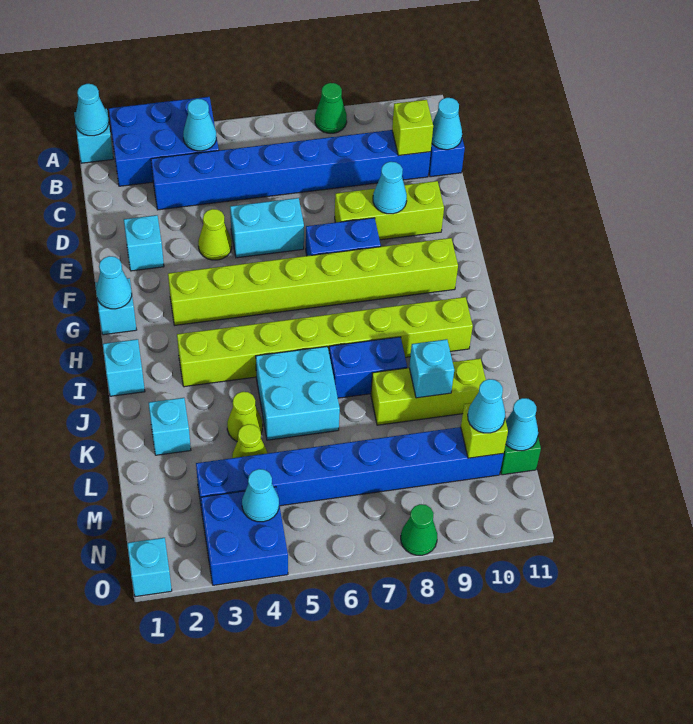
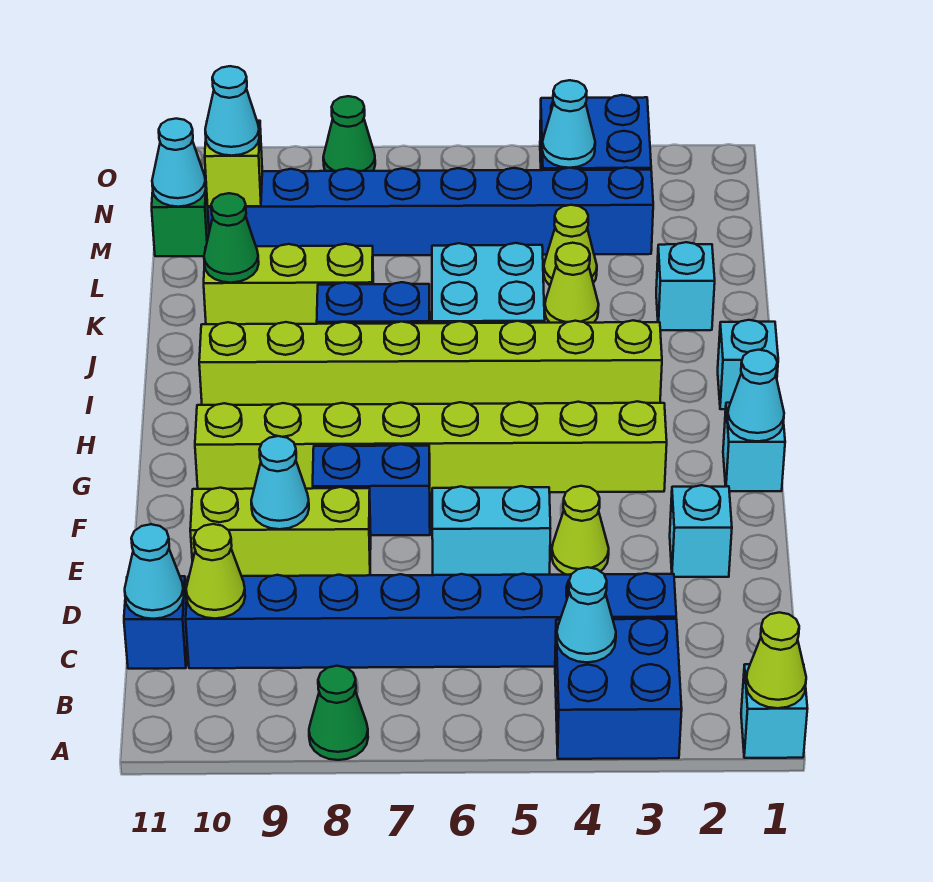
cyan 1x1 cone [75,84,109,136] -> lime 1x1 cone [746,612,806,708]
blue 2x3 brick [109,97,219,186] -> blue 2x2 brick [555,618,682,759]
lime 1x1 brick [392,100,433,156] -> lime 1x1 cone [186,524,245,618]
cyan 1x1 brick [409,339,454,398] -> none
none -> green 1x1 cone [204,193,259,283]
cyan 1x1 brick [127,538,172,597] -> none

